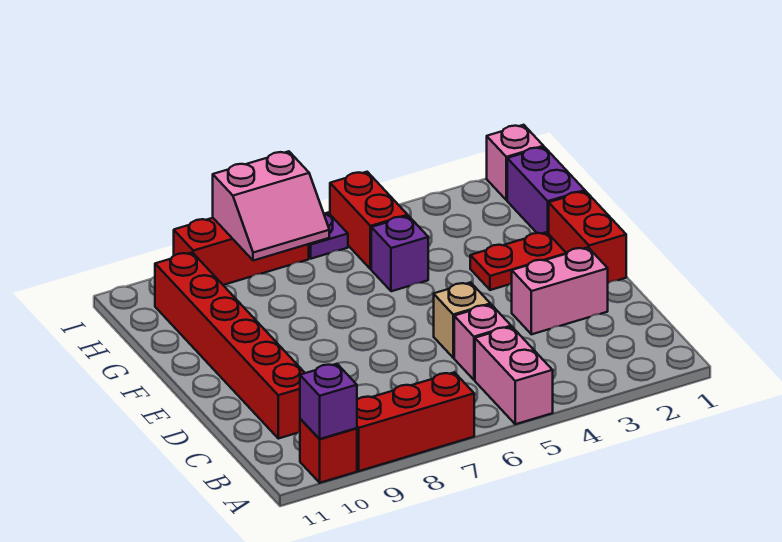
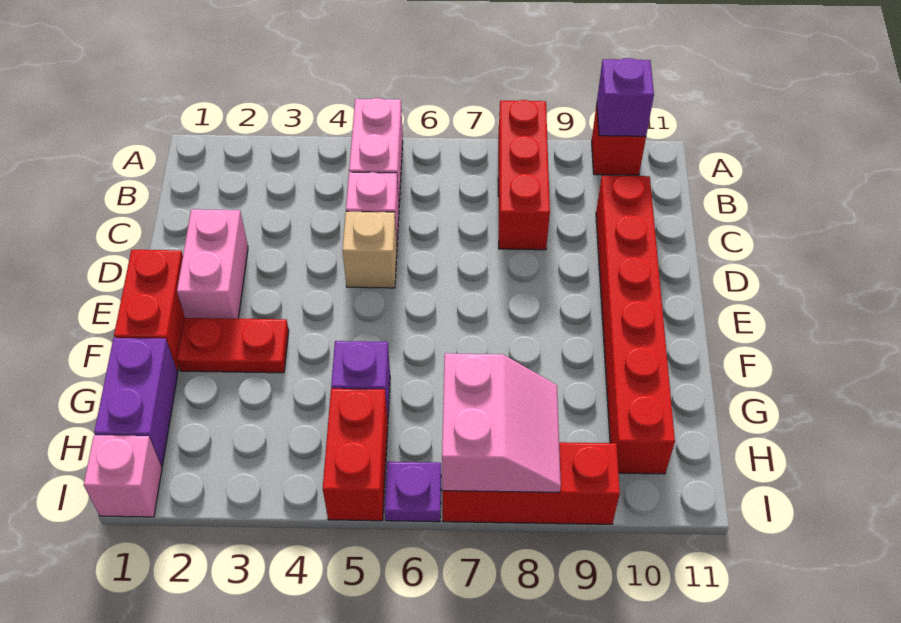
red 1x3 brick [357,372,474,471] -> red 1x3 brick turned to [498,100,550,250]
pink 1x2 brick [512,247,608,334] -> pink 1x2 brick turned to [177,209,248,319]
pink 2x2 slope [213,151,329,261] -> pink 2x2 slope turned to [442,353,561,492]

